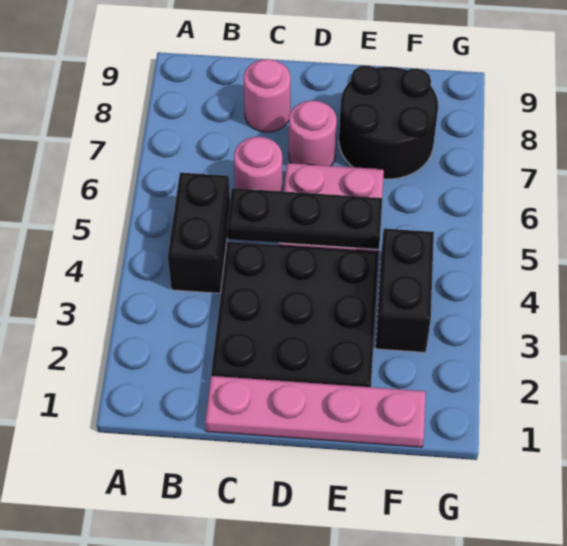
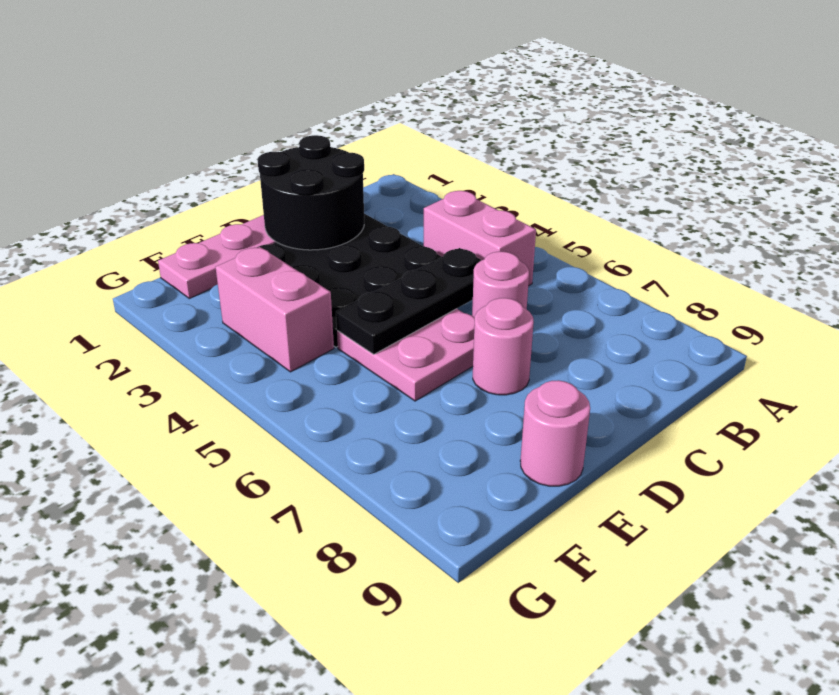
black 1x2 brick [168,173,230,293] -> pink 1x2 brick [424,191,536,286]
pink 1x1 round brick [244,59,290,132] -> pink 1x1 round brick moved to [520,380,590,486]
black 2x2 round brick [339,65,438,179] -> black 2x2 round brick moved to [257,135,364,250]
black 1x2 brick [375,229,434,352] -> pink 1x2 brick [216,247,334,372]

